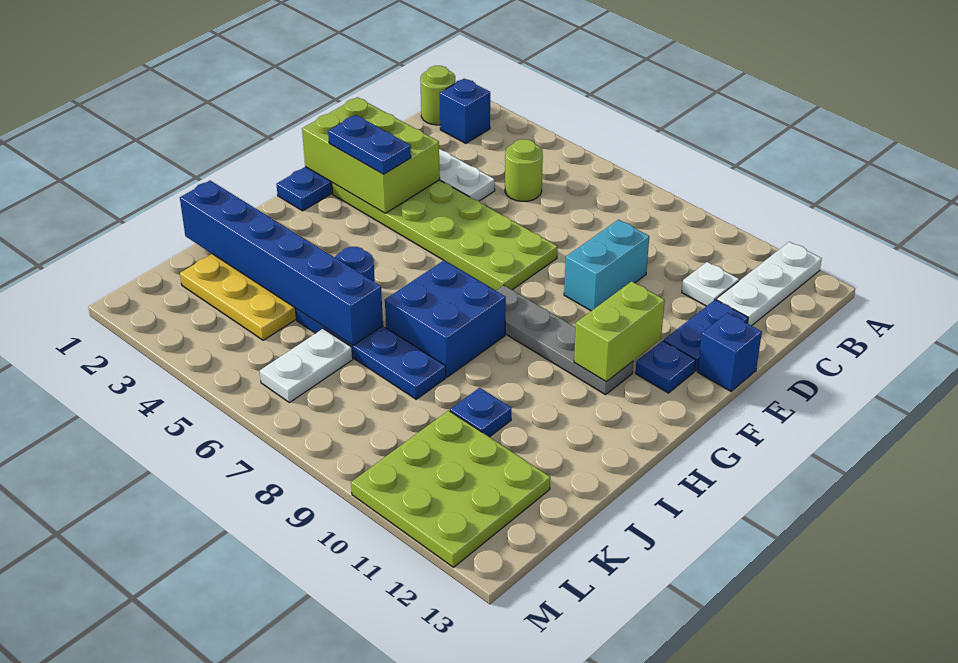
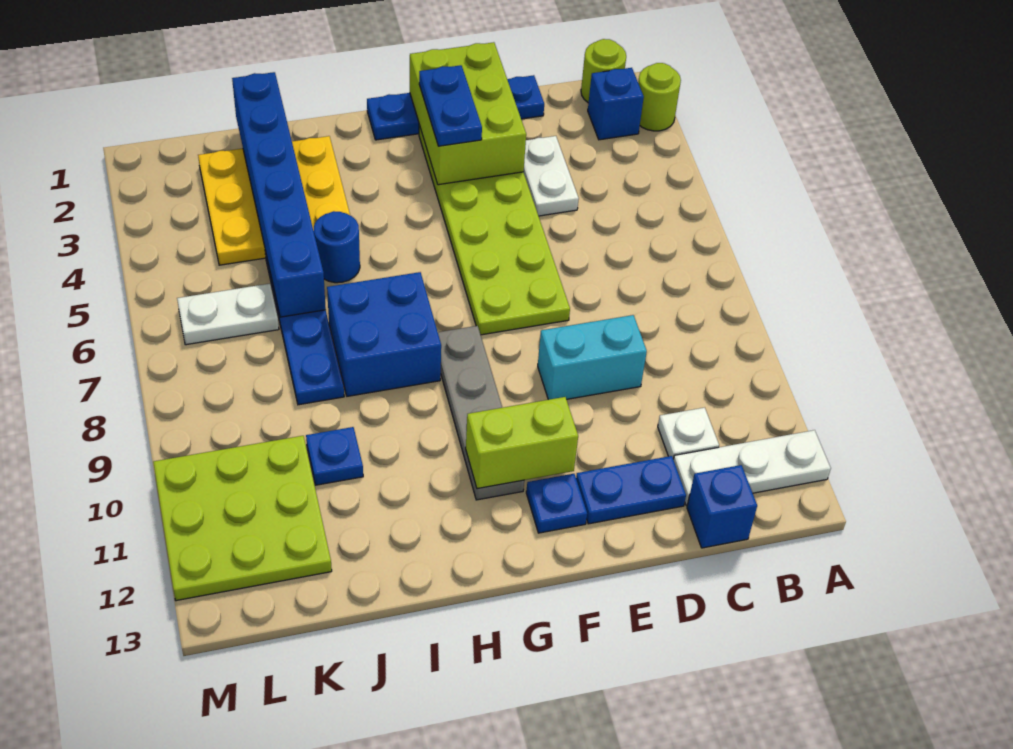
lime 1x1 round brick [505,139,543,201] -> lime 1x1 round brick moved to [638,63,681,131]
blue 1x1 brick [697,313,762,391] -> blue 1x1 brick moved to [687,465,757,548]

